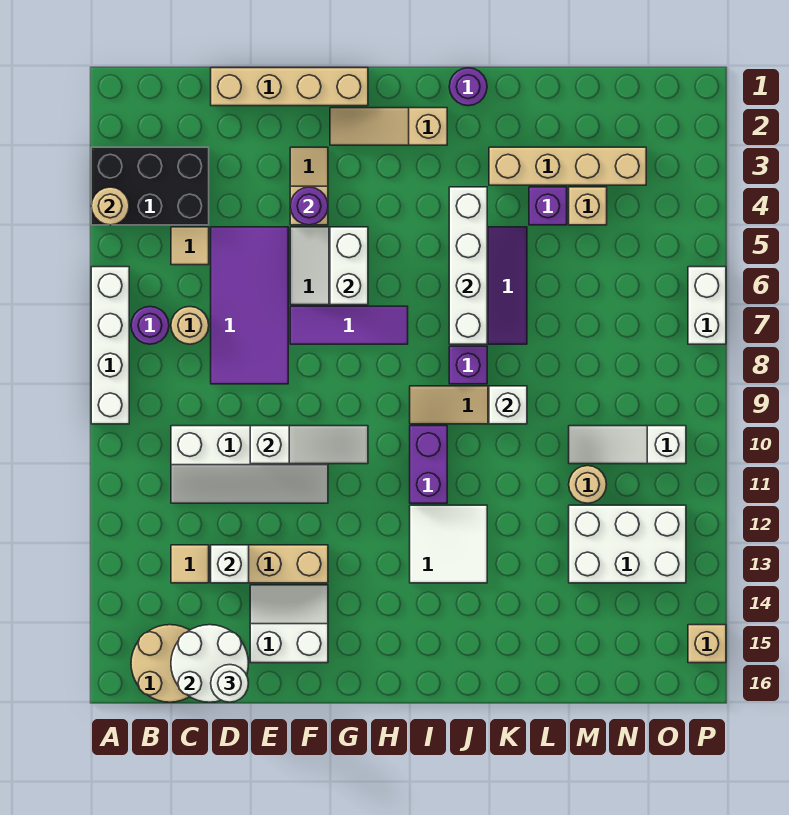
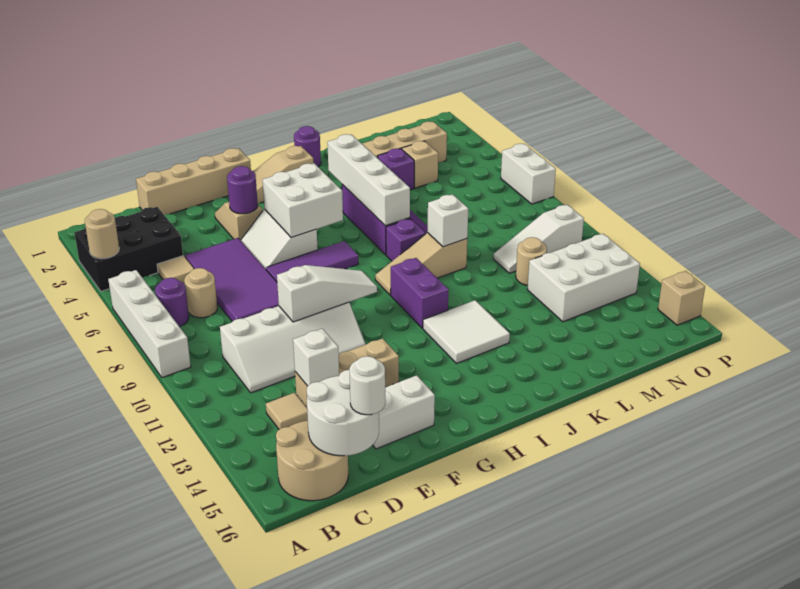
white 1x2 brick [330,227,368,305] -> white 2x2 brick [263,163,343,238]

